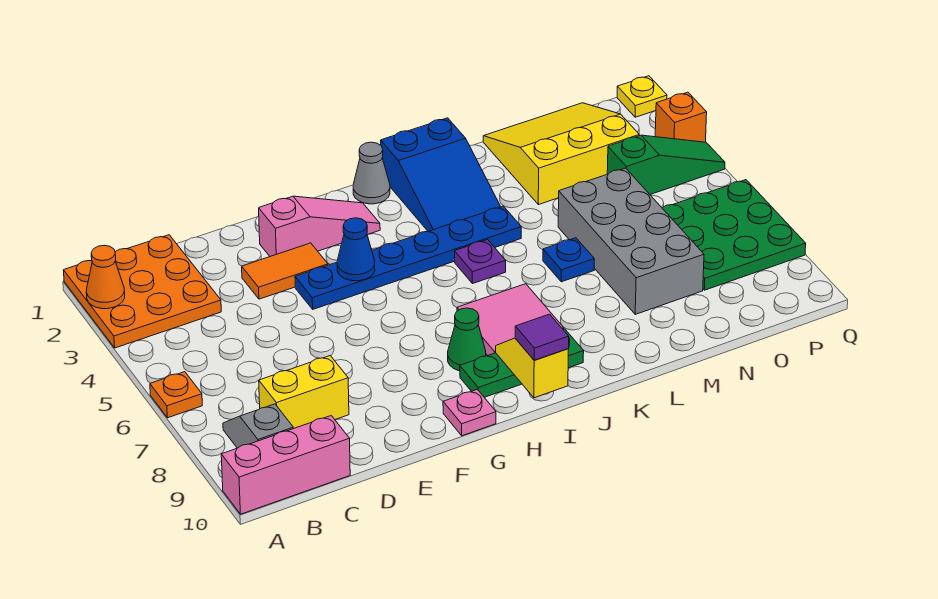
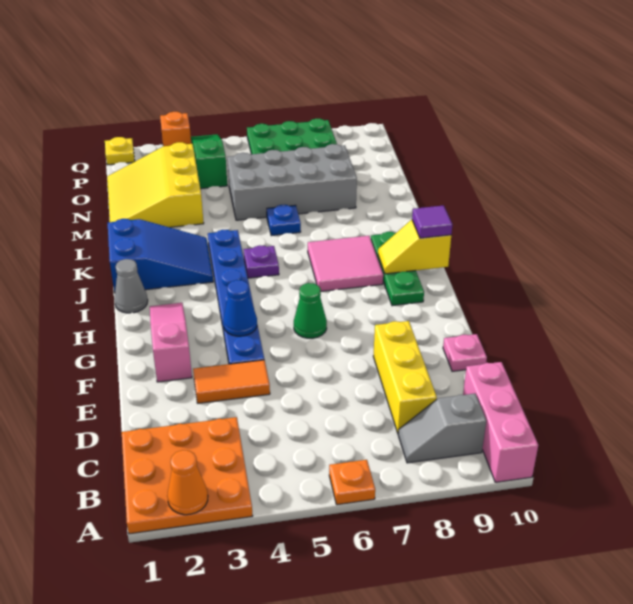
yellow 1x2 brick [259,356,349,429] -> yellow 1x3 brick [373,321,437,433]
orange 1x2 tile [242,243,328,299] -> orange 1x2 tile turned to [193,360,270,403]
pink 1x1 plate [443,389,496,436] -> pink 1x1 plate moved to [443,334,487,371]
green 1x1 cone [448,308,486,371] -> green 1x1 cone moved to [294,283,327,338]

